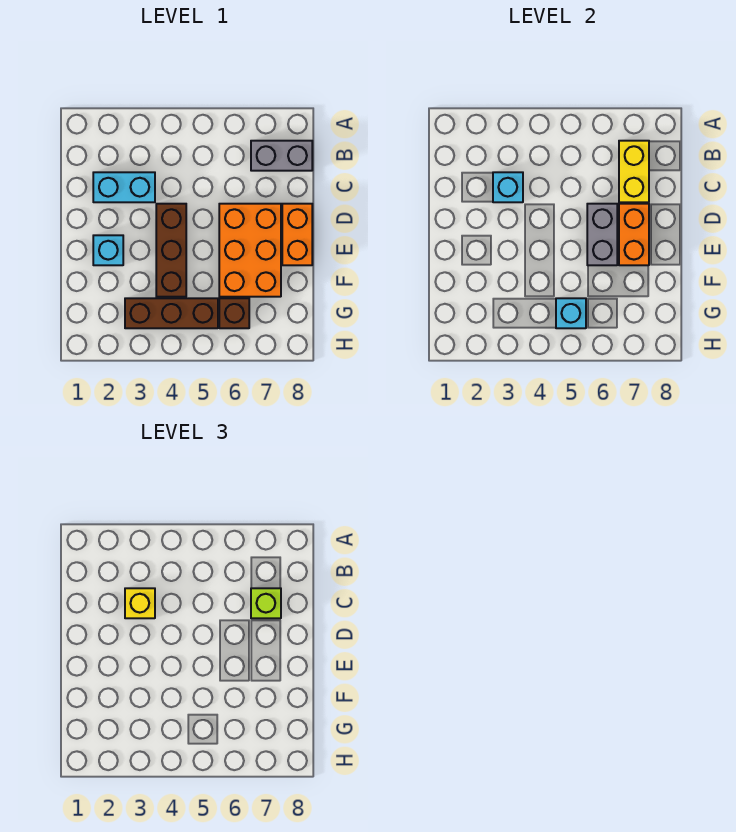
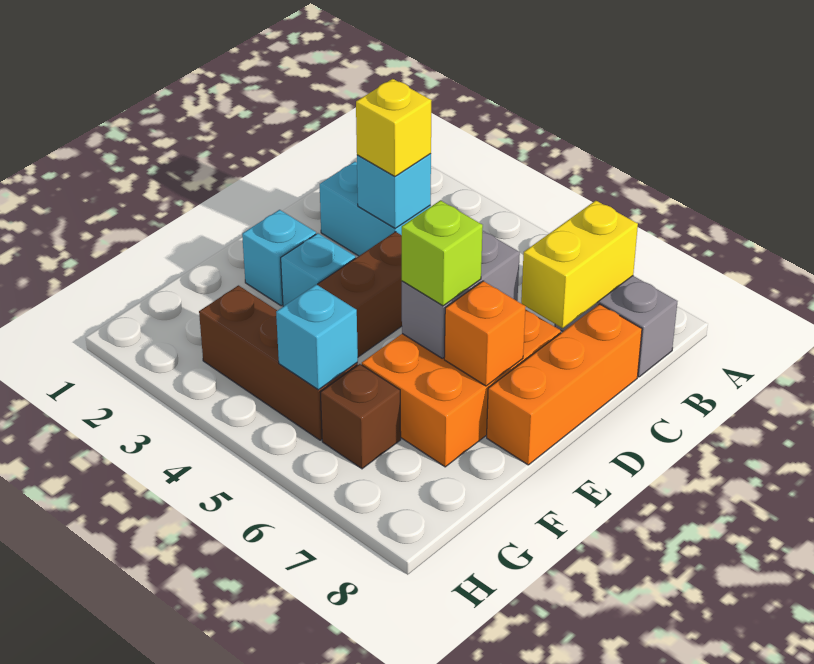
lime 1x1 brick [251,588,281,618] -> lime 1x1 brick moved to [402,200,483,306]
orange 1x2 brick [619,204,649,265] -> orange 1x1 brick [444,281,526,386]
orange 1x2 brick [282,204,312,265] -> orange 1x3 brick [487,304,642,465]
none -> cyan 1x1 brick [281,233,355,307]

